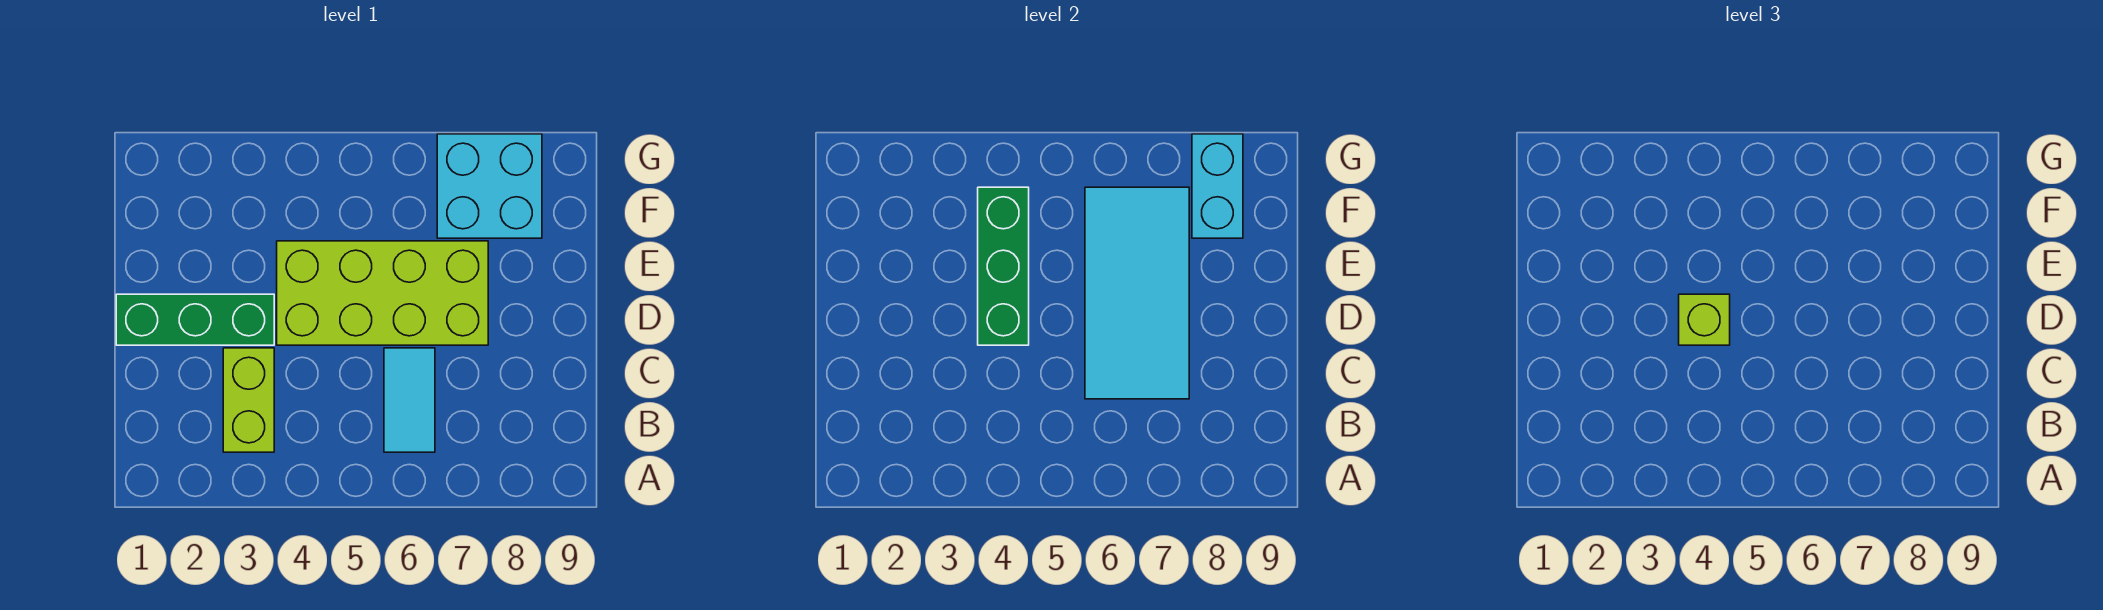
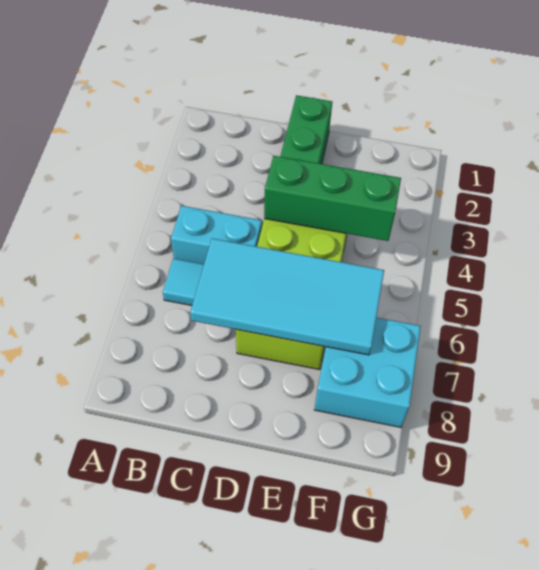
lime 1x2 brick [223,348,274,452] -> none
lime 1x1 brick [1679,294,1730,345] -> none
cyan 1x2 brick [1192,134,1243,238] -> cyan 1x2 brick moved to [171,206,262,264]

